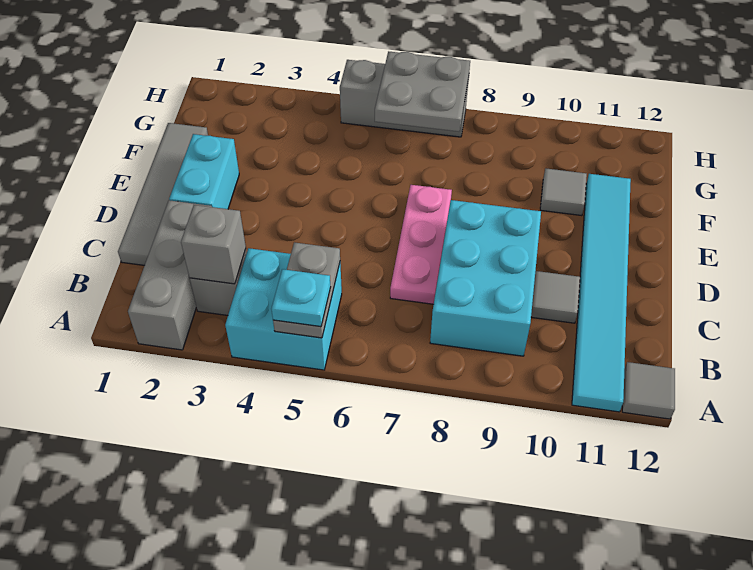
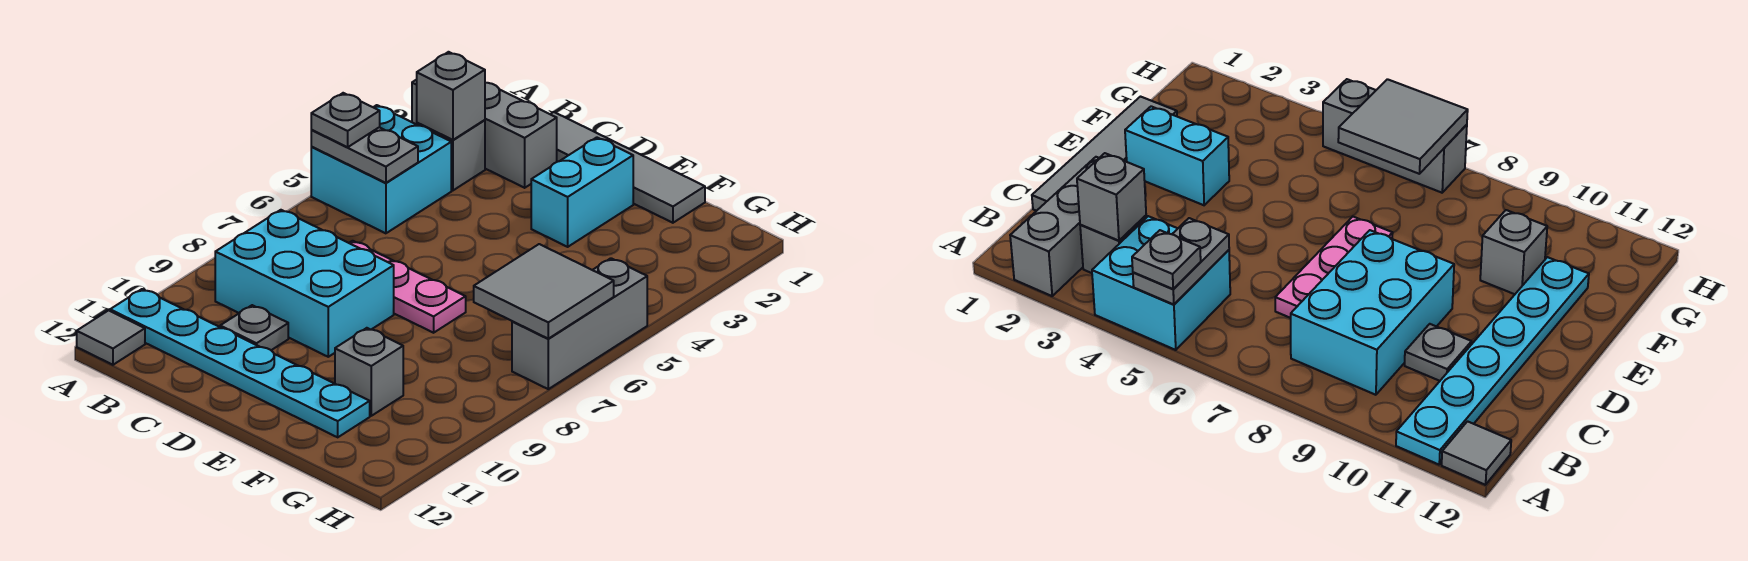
cyan 1x1 plate [272,269,331,327] -> grey 1x1 plate [311,93,380,147]
cyan 1x6 tile [572,174,631,412] -> cyan 1x6 plate [110,289,370,437]
grey 1x1 tile [531,271,580,323] -> grey 1x1 plate [220,305,288,350]
cyan 1x2 brick [169,134,239,209] -> cyan 1x2 brick turned to [531,137,633,247]
grey 1x1 tile [540,169,587,216] -> grey 1x1 brick [335,328,403,416]
grey 2x2 plate [375,51,470,131] -> grey 2x2 tile [474,244,614,339]

